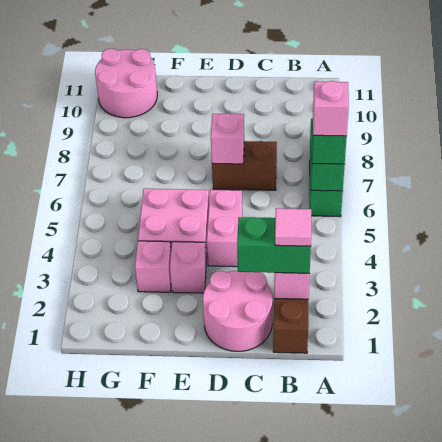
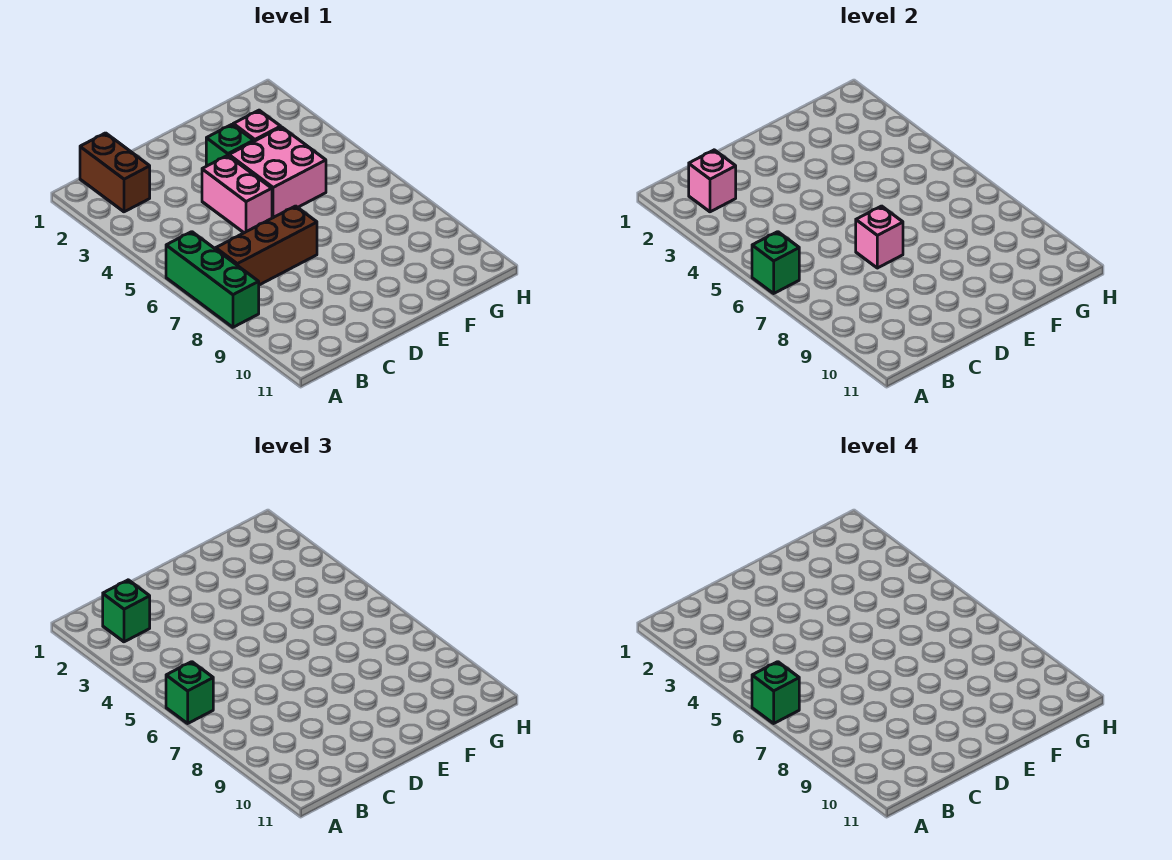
pink 1x1 brick [313,81,349,136] -> green 1x1 brick [752,662,799,723]
green 1x2 brick [237,217,311,273] -> green 1x1 brick [103,580,150,642]
pink 1x1 tile [275,208,311,246] -> none
pink 2x2 round brick [203,271,273,351] -> none
brown 1x2 brick [212,141,277,190] -> brown 1x3 brick [216,206,317,285]
pink 1x1 brick [170,242,206,293] -> green 1x1 brick [206,125,254,166]
pink 2x2 round brick [95,48,157,118] -> none

